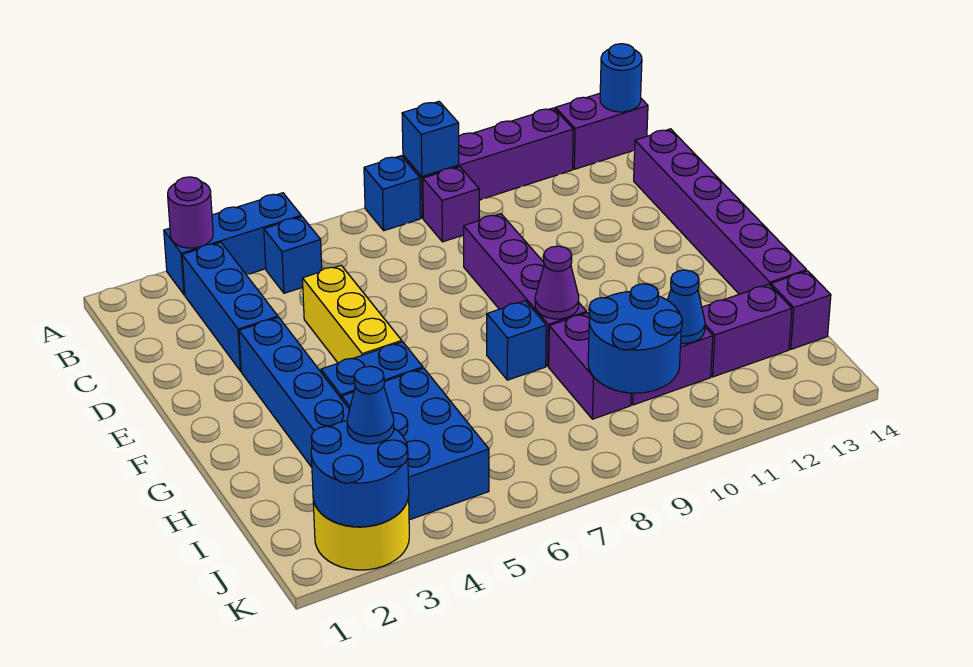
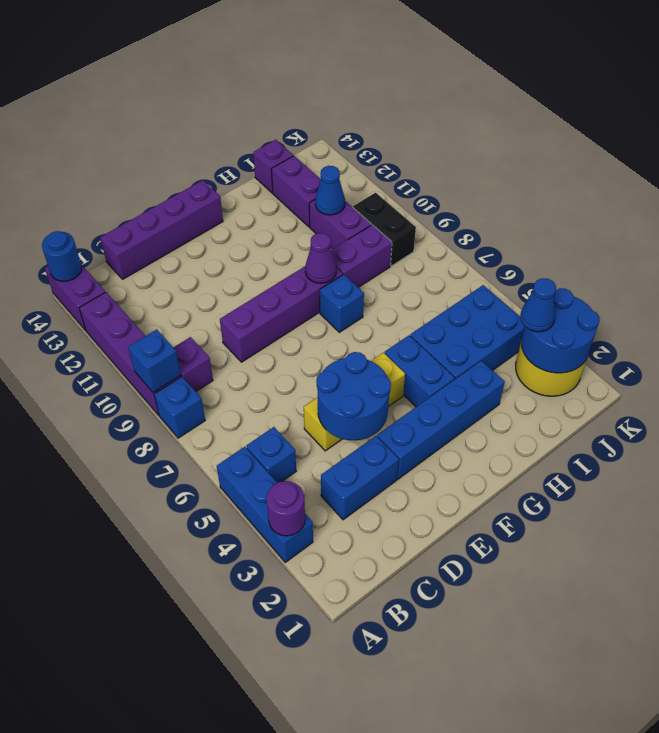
blue 1x3 brick [182,242,278,371] -> blue 1x2 brick [321,436,399,520]
purple 1x6 brick [634,129,807,294] -> purple 1x4 brick [100,180,223,279]
blue 2x2 round brick [588,284,682,393] -> blue 2x2 round brick moved to [316,352,391,440]
none -> black 1x2 brick [353,193,416,266]

